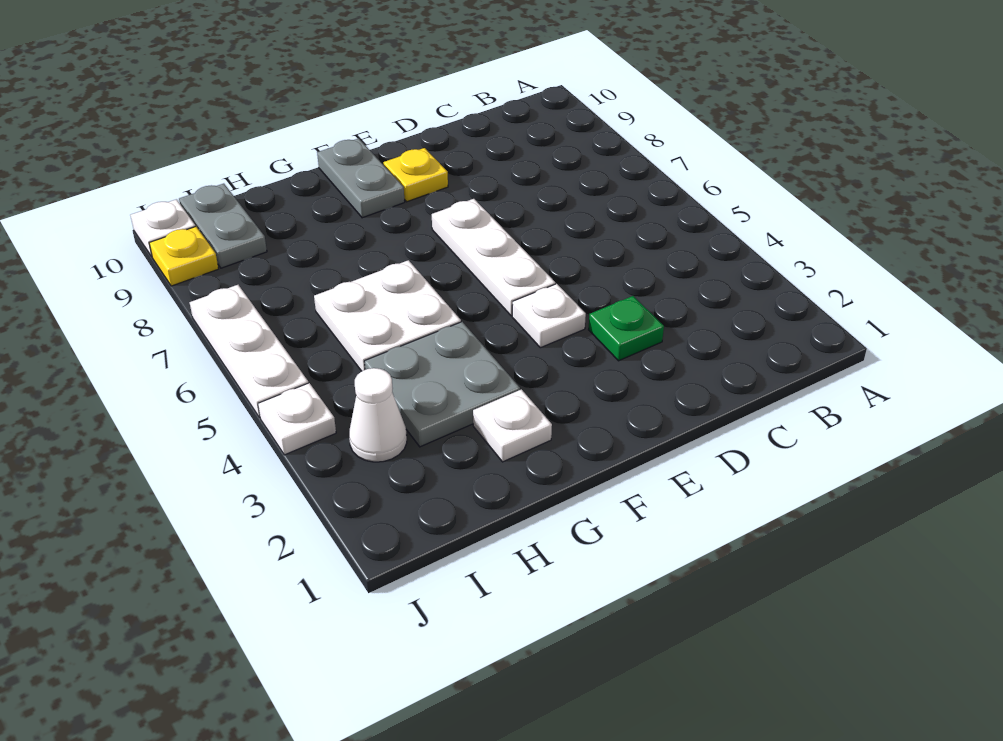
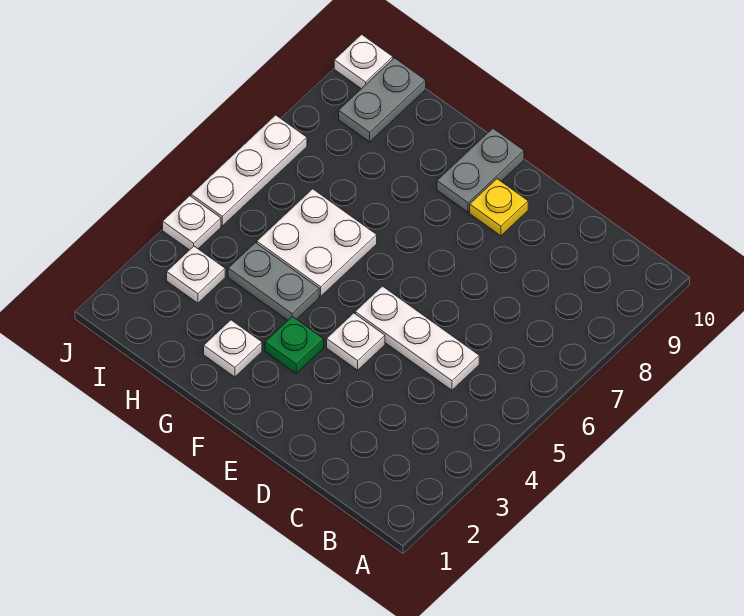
green 1x1 plate [589,296,664,361] -> green 1x1 plate moved to [265,316,324,373]
white 1x3 plate [432,199,555,316] -> white 1x3 plate turned to [355,286,479,390]
grey 2x2 plate [364,322,520,447] -> grey 1x2 plate [228,243,319,320]
white 1x1 cone [349,368,407,462] -> white 1x1 plate [167,246,225,303]
yellow 1x1 plate [149,226,218,286] -> none

